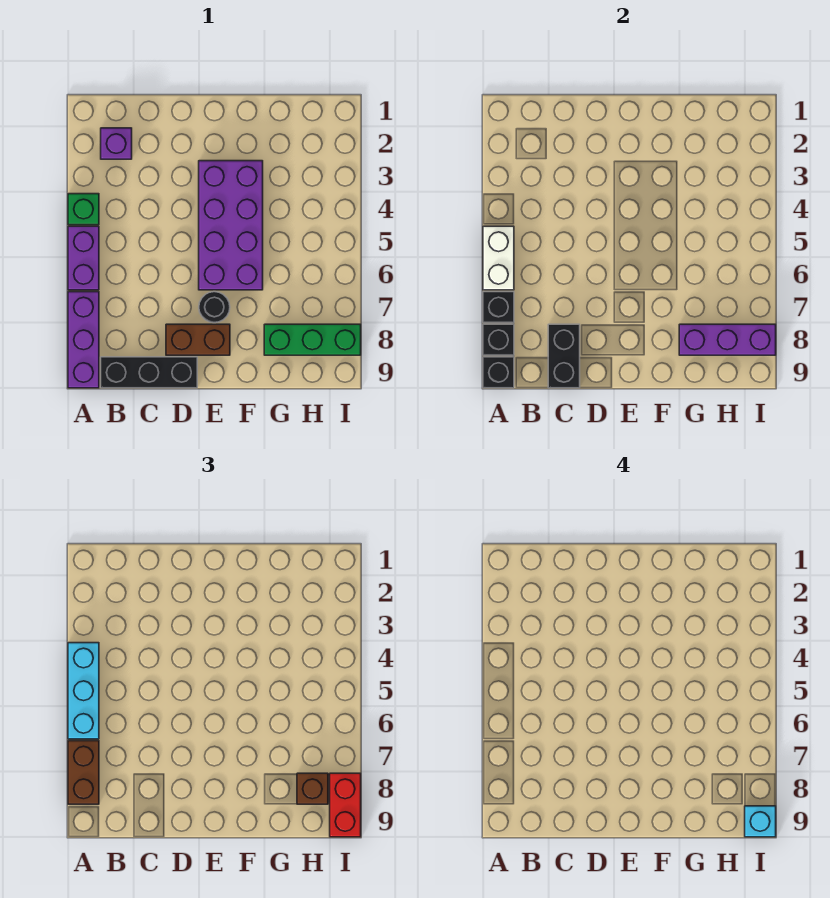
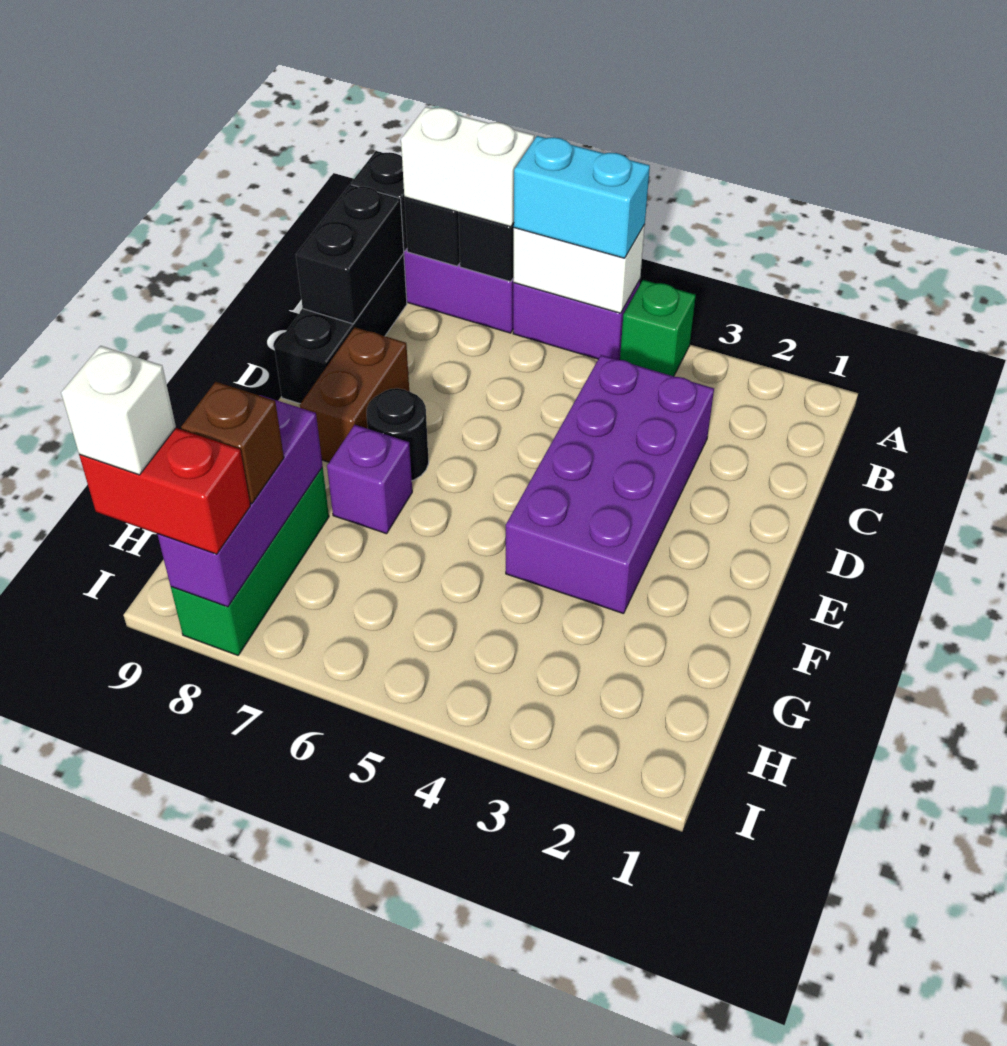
cyan 1x3 brick [68,643,99,739] -> cyan 1x2 brick [514,136,650,258]
brown 1x2 brick [68,741,99,804] -> white 1x2 brick [401,107,534,227]
purple 1x1 brick [101,128,132,159] -> purple 1x1 brick moved to [327,425,412,534]
black 1x2 brick [548,324,580,388] -> black 1x2 brick turned to [296,185,404,324]
purple 2x4 brick [199,161,263,290] -> purple 2x4 brick turned to [506,355,714,614]
cyan 1x1 brick [745,806,776,837] -> white 1x1 brick [61,346,176,475]

